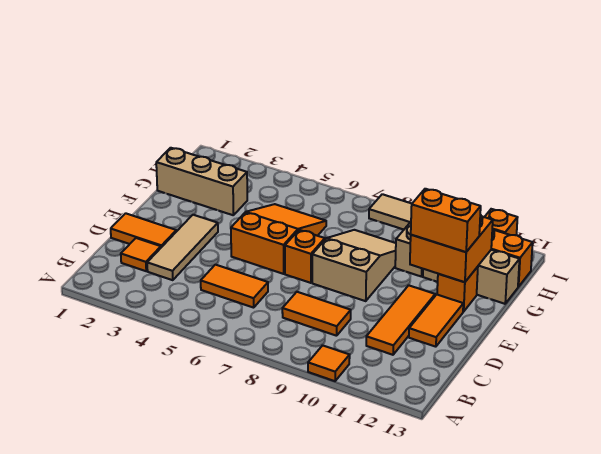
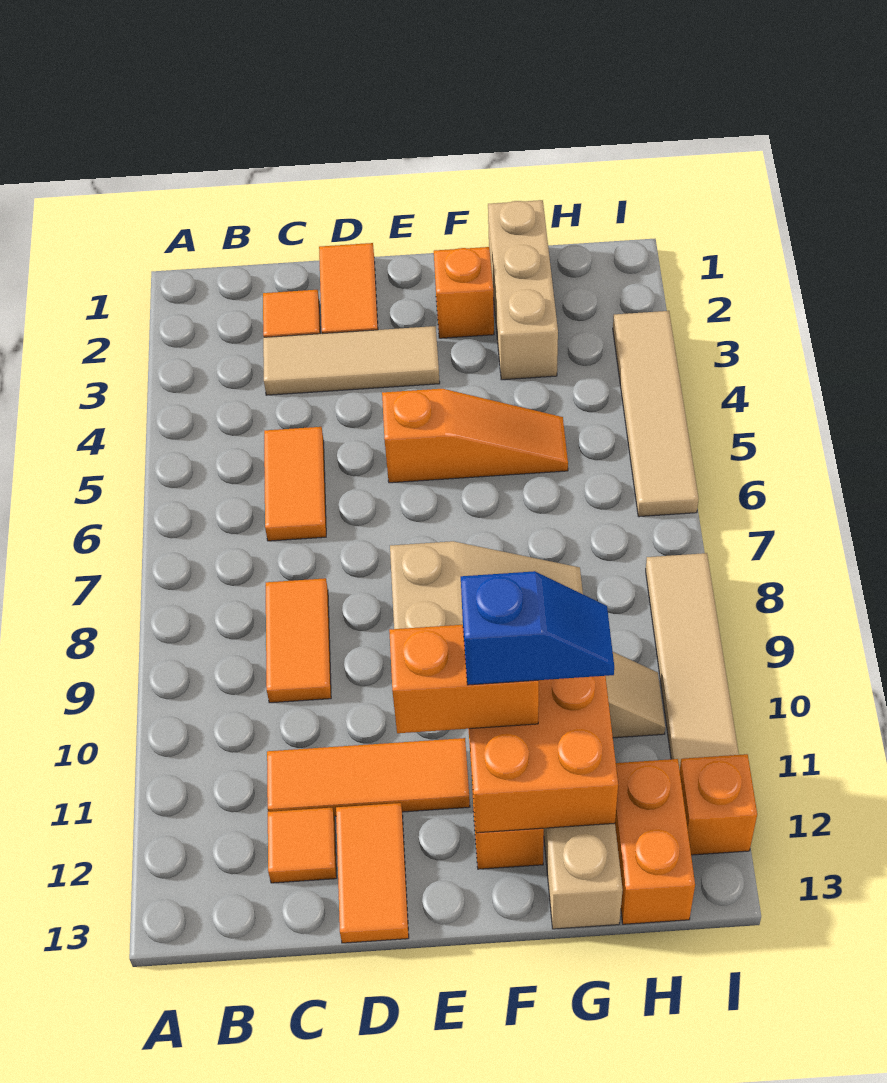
orange 1x1 tile [308,345,350,381] -> orange 1x1 tile moved to [268,808,337,883]
orange 1x2 tile [409,295,463,347] -> orange 1x2 tile turned to [336,803,409,943]
orange 2x3 slope [231,204,326,274] -> orange 1x3 slope [382,389,568,483]
orange 1x1 brick [285,230,325,283] -> orange 1x1 brick moved to [434,247,494,338]
orange 1x2 brick [411,189,481,252] -> orange 1x2 brick turned to [389,625,539,733]
none -> blue 1x2 slope [461,571,614,685]
none -> tan 1x4 tile [613,311,699,517]

